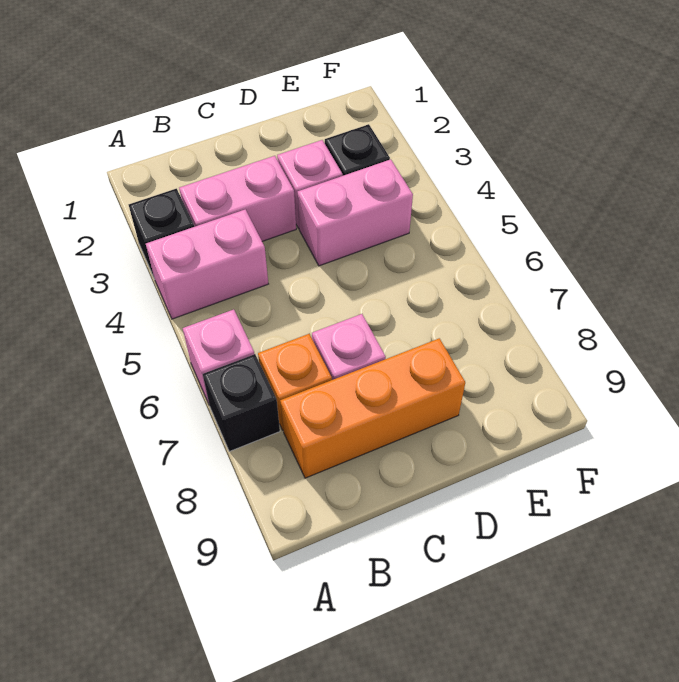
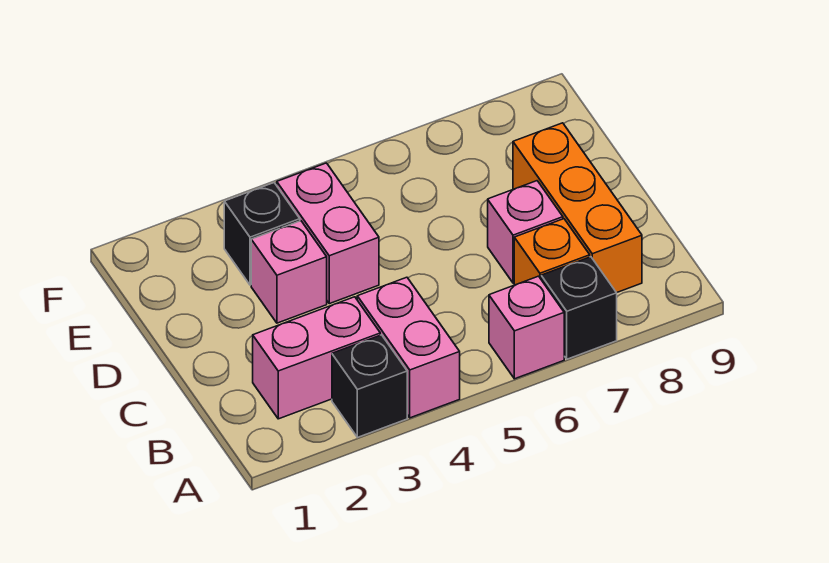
pink 1x2 brick [179,156,296,241] -> pink 1x2 brick turned to [253,297,380,419]

